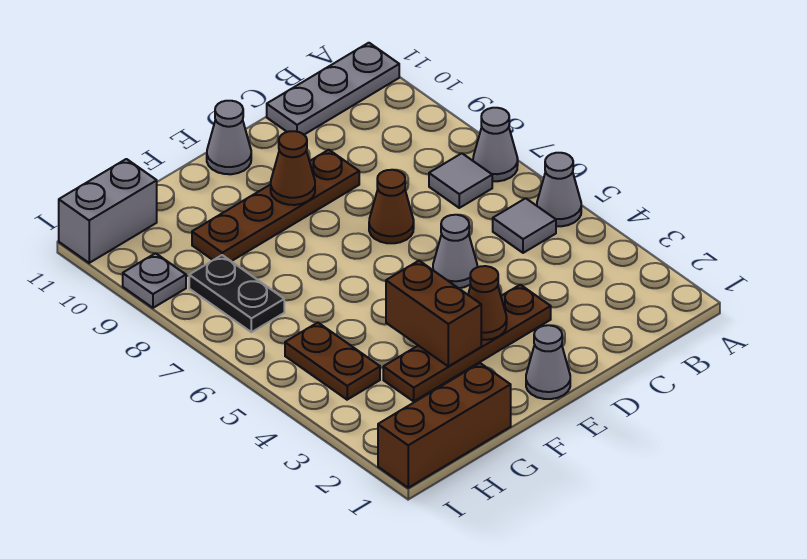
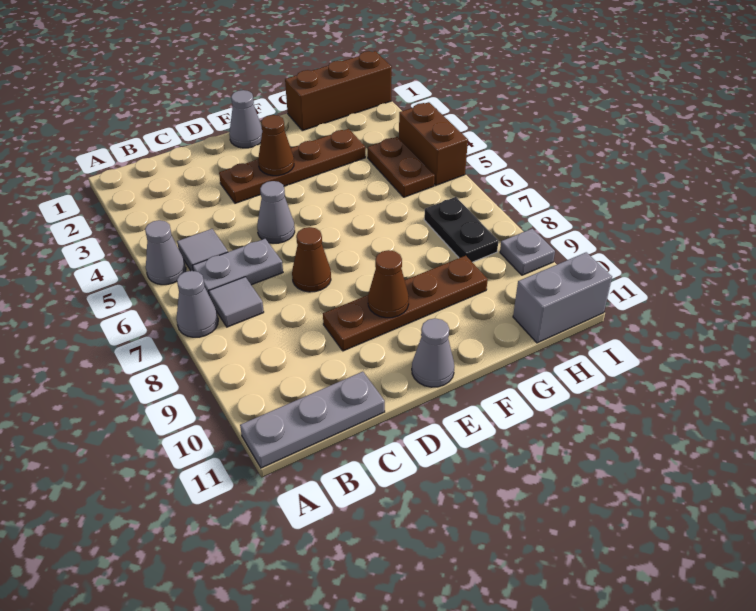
none -> grey 1x2 plate [193,239,283,296]
brown 1x2 brick [386,261,481,366] -> brown 1x2 brick moved to [399,102,468,185]

